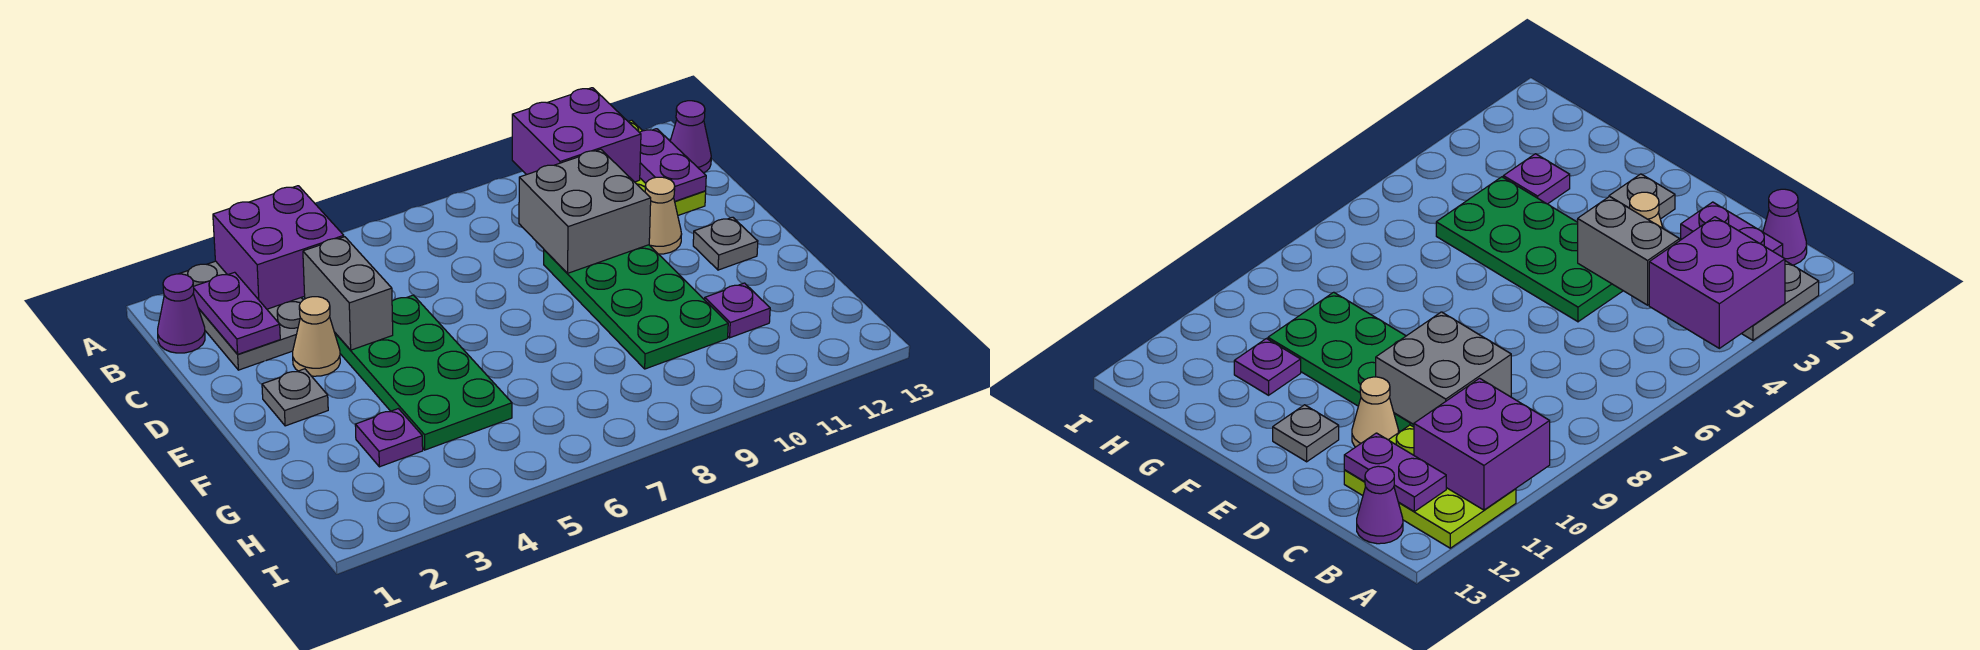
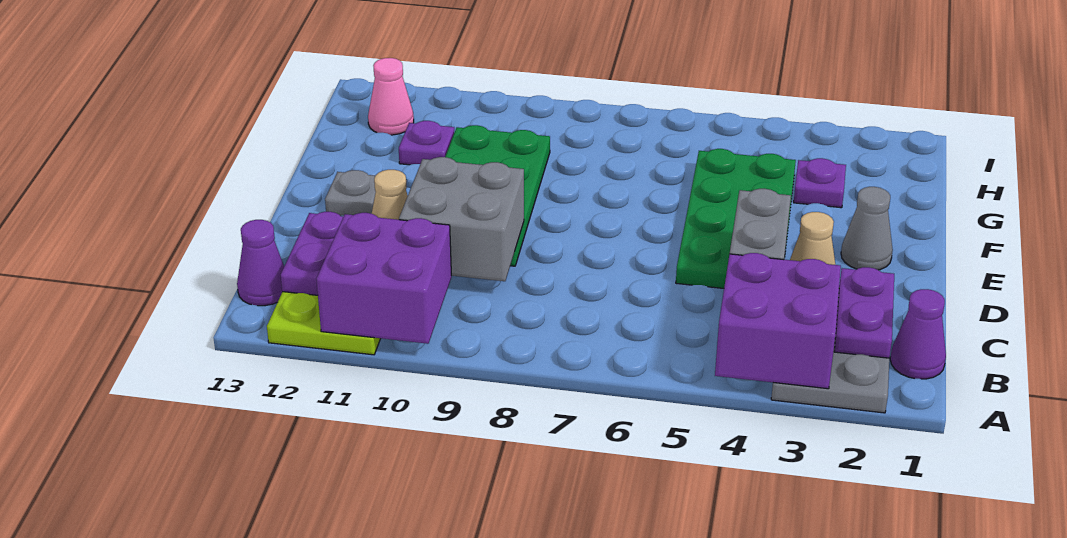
grey 1x1 plate [262,369,328,426] -> grey 1x1 cone [841,187,893,270]
none -> pink 1x1 cone [368,58,414,135]

